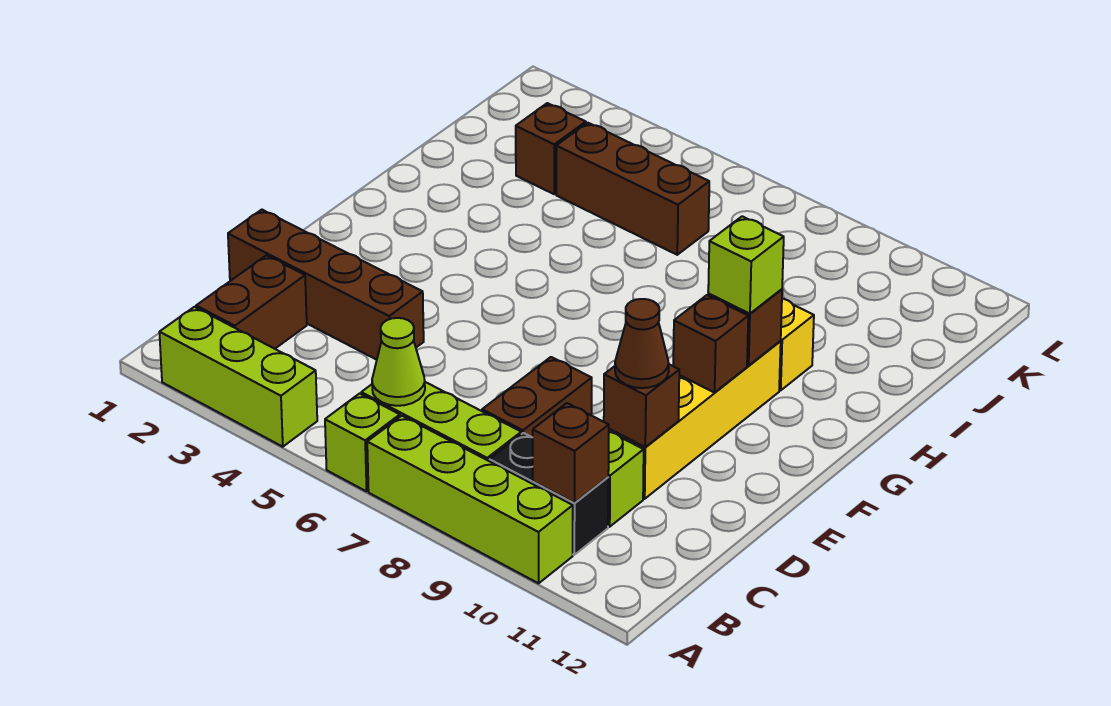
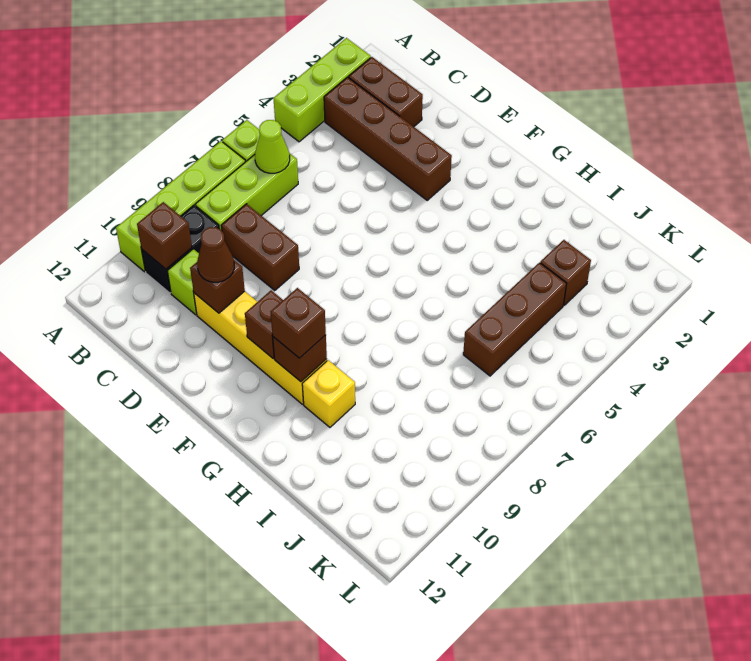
brown 1x4 brick [228,210,424,360] -> brown 1x4 brick turned to [324,77,452,200]
lime 1x1 brick [708,216,784,314] -> brown 1x1 brick [271,288,326,358]

